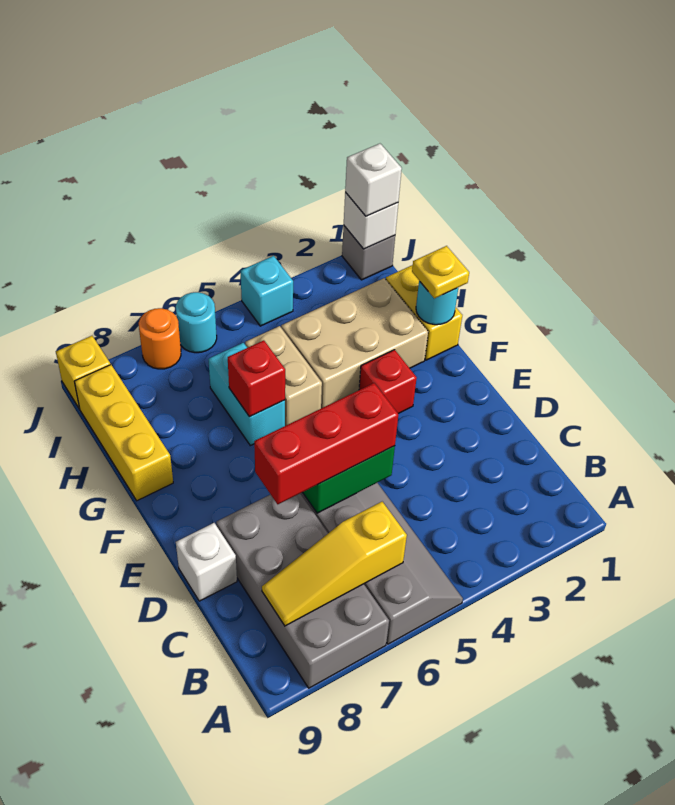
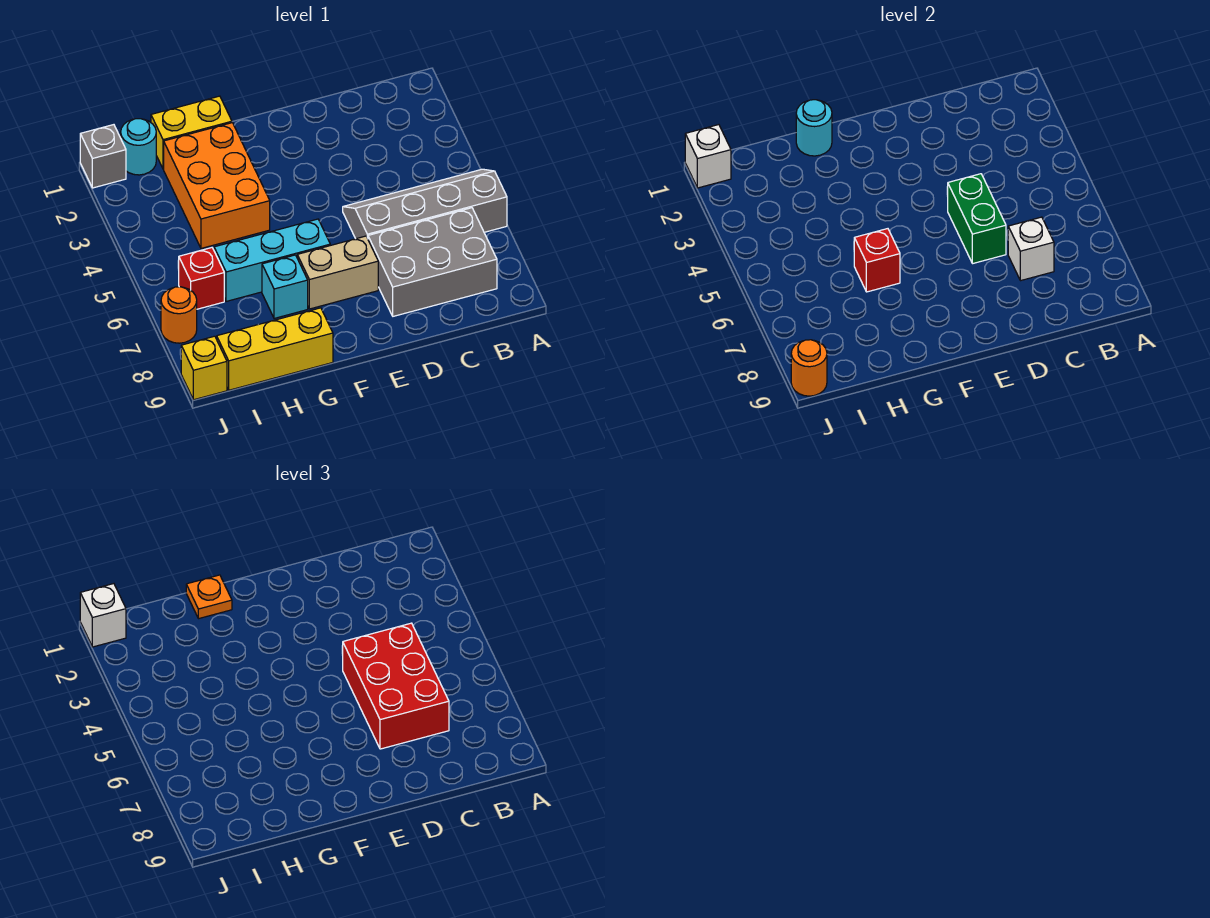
grey 2x4 brick [216,494,389,688] -> grey 2x3 brick [368,208,497,316]
yellow 1x3 slope [262,502,407,626] -> none
red 1x3 brick [254,383,398,504] -> red 2x3 brick [343,623,449,749]
white 1x1 brick [176,523,237,601] -> white 1x1 brick moved to [1008,217,1054,281]
red 1x1 brick [359,350,417,414] -> red 1x1 brick moved to [179,248,224,309]
yellow 1x1 plate [412,246,469,298] -> orange 1x1 plate [186,575,232,619]
tan 2x3 brick [281,278,428,408] -> orange 2x3 brick [164,123,270,248]
tan 1x2 brick [245,326,322,426] -> tan 1x2 brick moved to [297,236,378,309]
cyan 1x2 brick [208,343,285,446] -> cyan 1x3 brick [214,219,330,301]
cyan 1x1 brick [241,256,293,326] -> cyan 1x1 brick moved to [262,255,308,318]
cyan 1x1 round brick [176,292,217,353] -> cyan 1x1 round brick moved to [121,119,156,175]
none -> orange 1x1 round brick [791,340,827,396]

